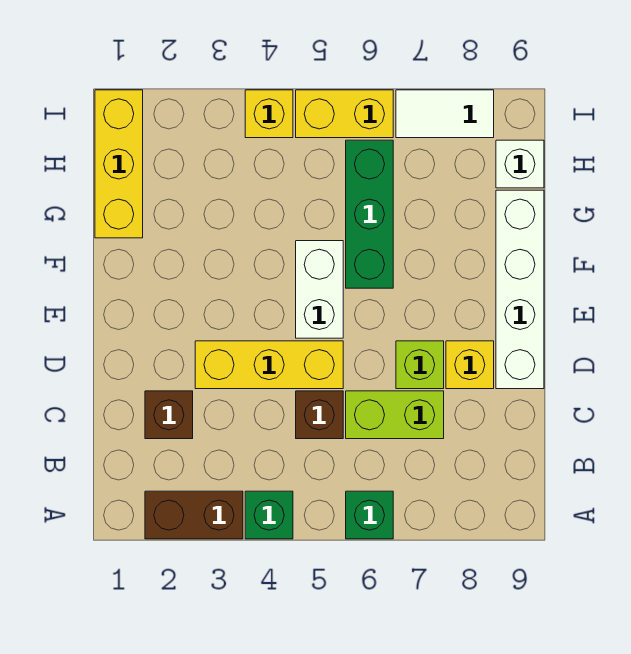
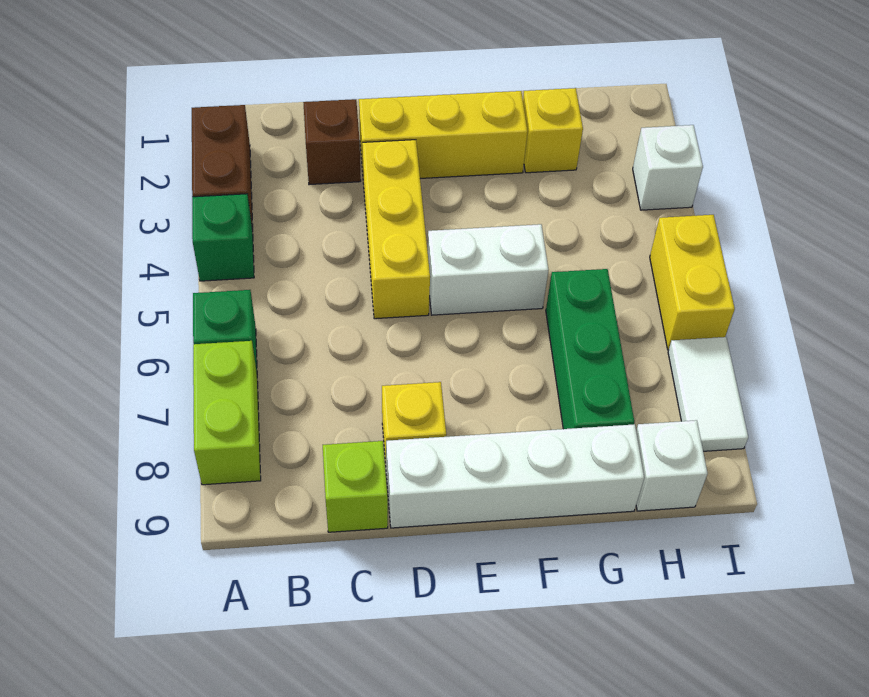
brown 1x1 brick [296,391,343,439] -> none
lime 1x2 brick [346,391,444,439] -> lime 1x2 brick moved to [193,341,261,485]
lime 1x1 brick [396,341,444,389] -> lime 1x1 brick moved to [323,441,388,532]
green 1x3 brick [346,140,393,288] -> green 1x3 brick turned to [546,269,634,429]
yellow 1x3 brick [95,90,143,238] -> yellow 1x3 brick moved to [359,91,528,178]
none -> white 1x1 brick [633,125,703,210]
yellow 1x1 brick [245,90,293,138] -> yellow 1x1 brick moved to [523,88,583,173]

